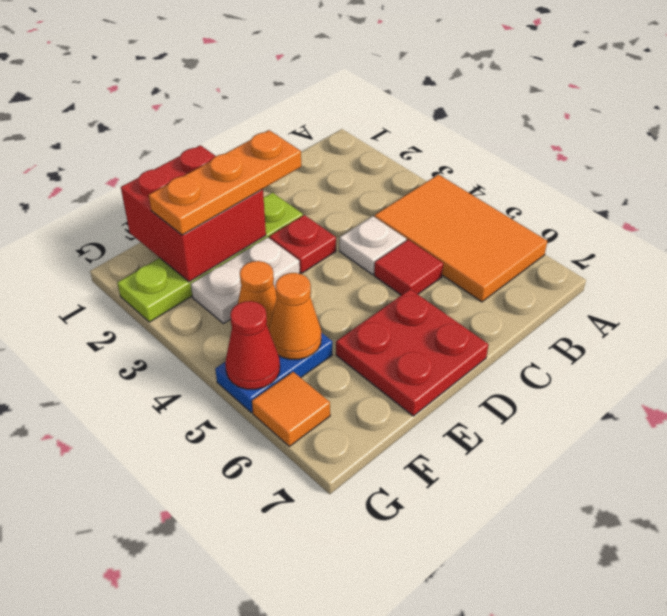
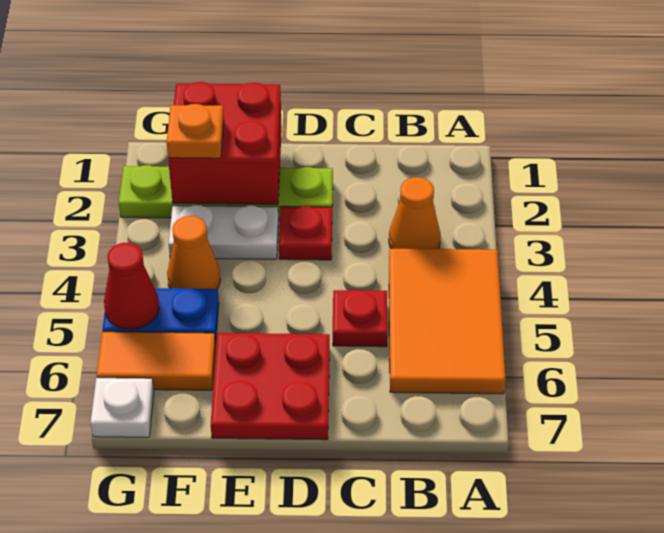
white 1x1 plate [339,216,406,275] -> white 1x1 plate moved to [91,378,154,437]
red 1x1 tile [374,240,443,295] -> red 1x1 plate [333,290,387,347]
orange 1x3 plate [149,130,301,235] -> orange 1x1 plate [166,104,224,158]
orange 1x1 cone [269,273,321,359] -> orange 1x1 cone moved to [389,177,441,249]
orange 1x1 tile [252,372,330,446] -> orange 1x2 tile [97,332,216,390]

